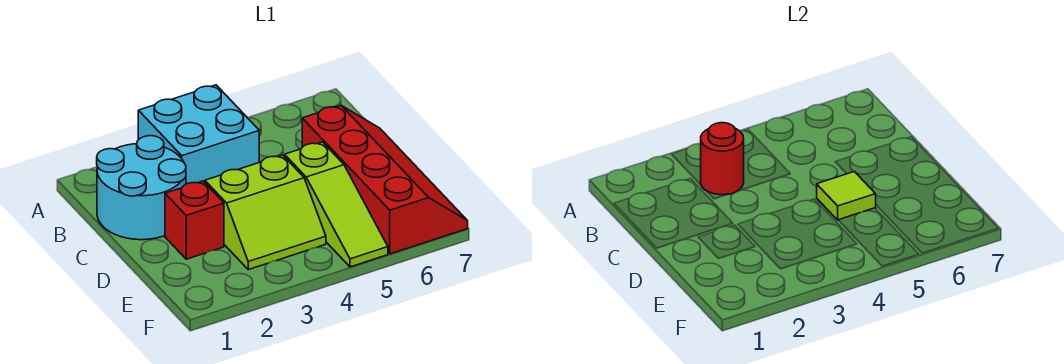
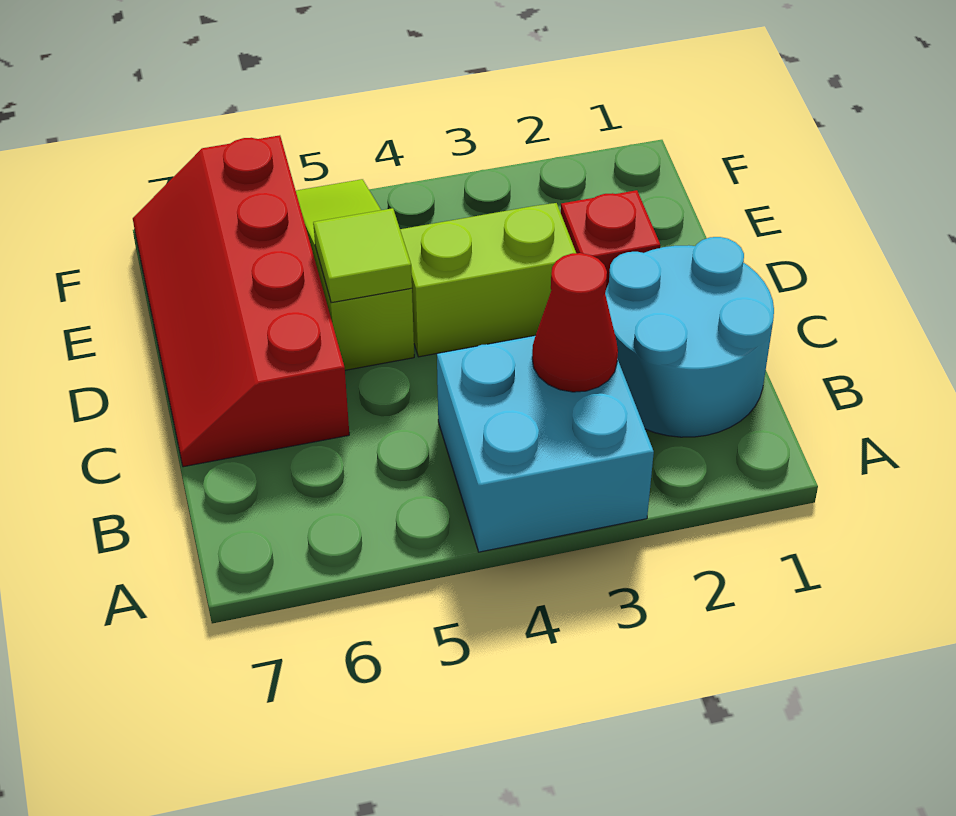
red 1x1 round brick [700,123,744,195] -> red 1x1 cone [532,253,618,392]

